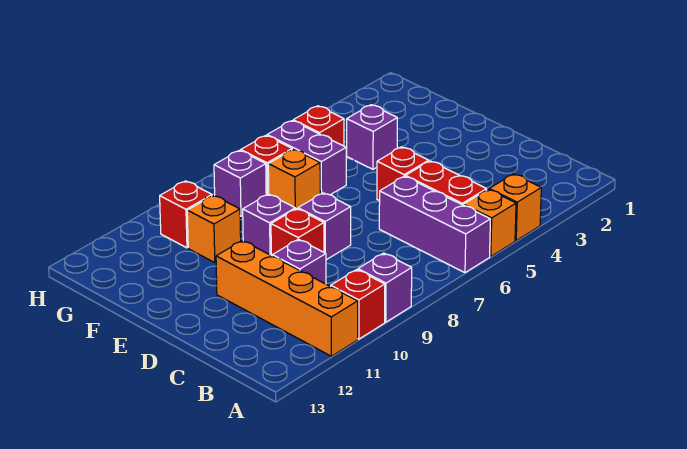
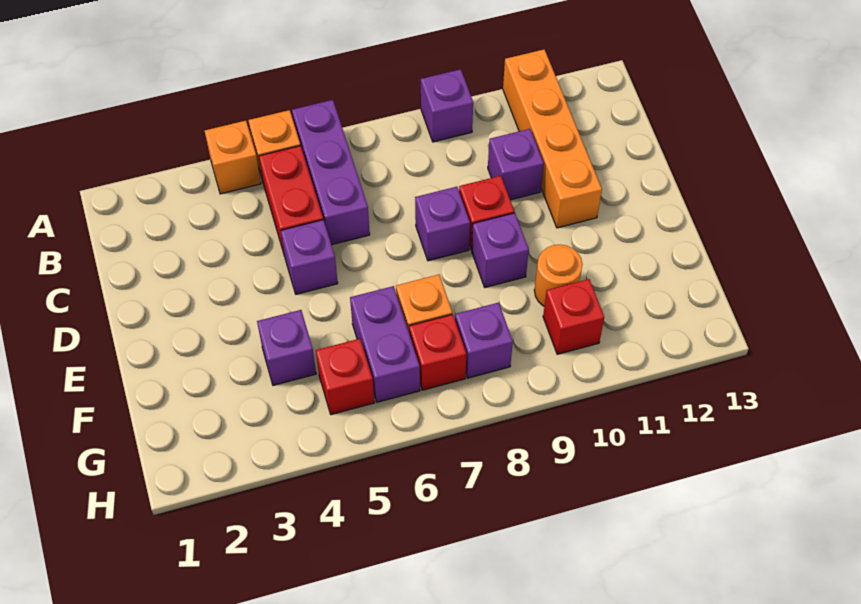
red 1x1 brick [331,270,385,339] -> none
red 1x1 brick [377,147,429,201] -> purple 1x1 brick [281,220,338,294]
orange 1x1 brick [187,195,241,263] -> orange 1x1 round brick [534,245,583,306]

